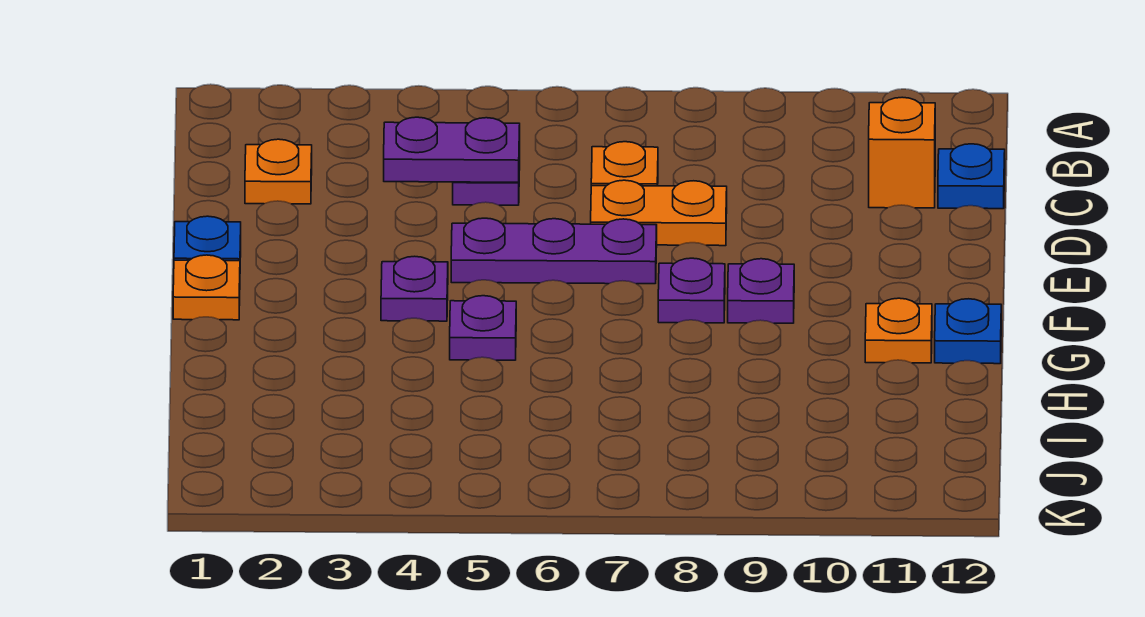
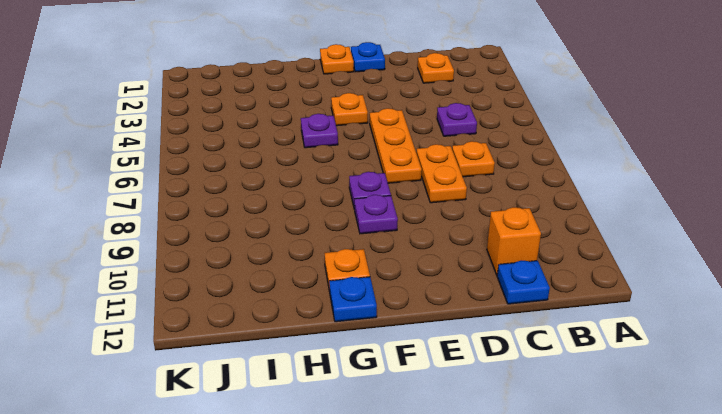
purple 1x2 plate [384,117,520,182] -> none
purple 1x3 plate [451,218,657,284] -> orange 1x3 plate [370,108,422,183]
purple 1x1 plate [381,256,448,321] -> orange 1x1 plate [331,93,368,126]

